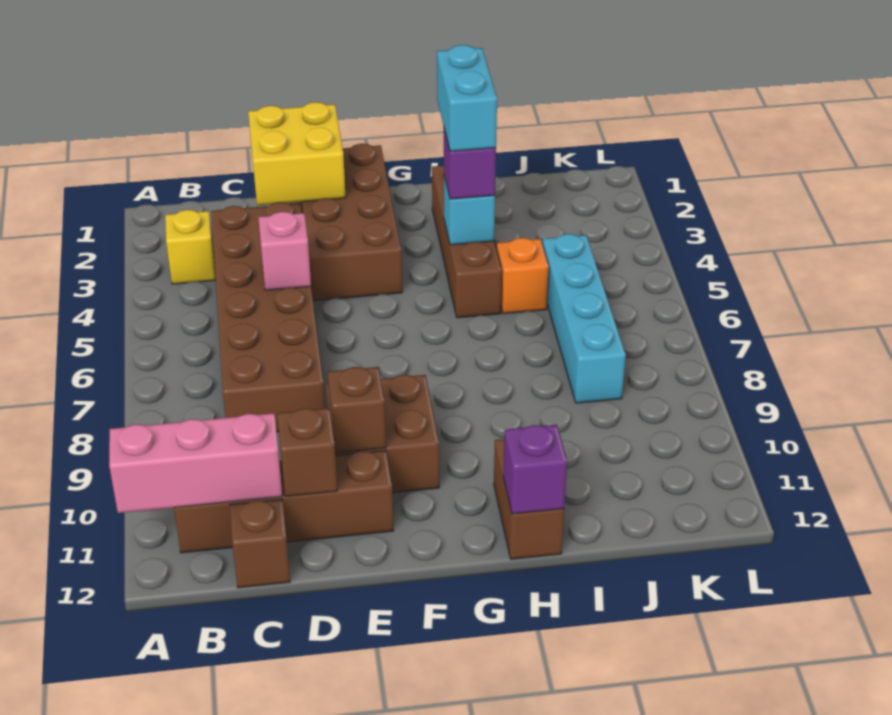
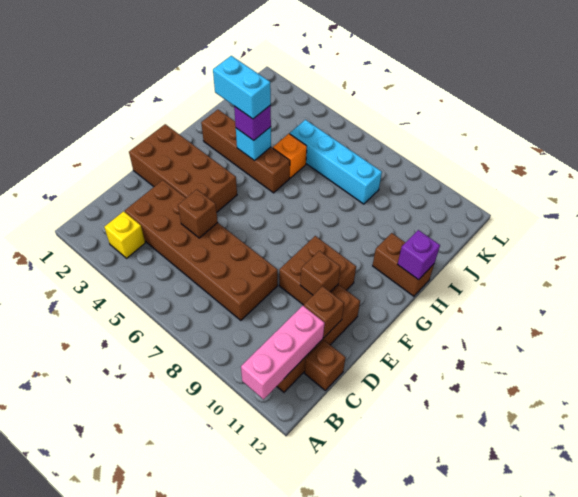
yellow 2x2 brick [248,102,346,205] -> none
pink 1x1 brick [258,212,311,290] -> brown 1x1 brick [178,190,218,238]

